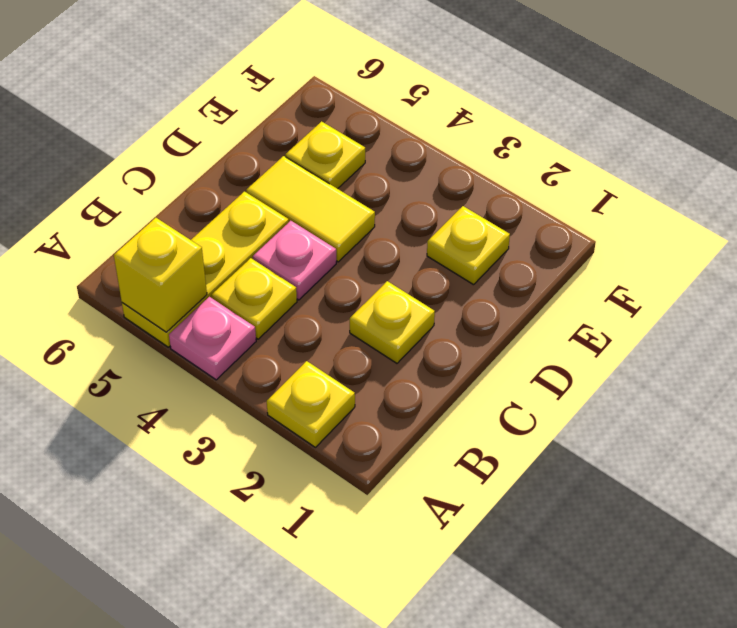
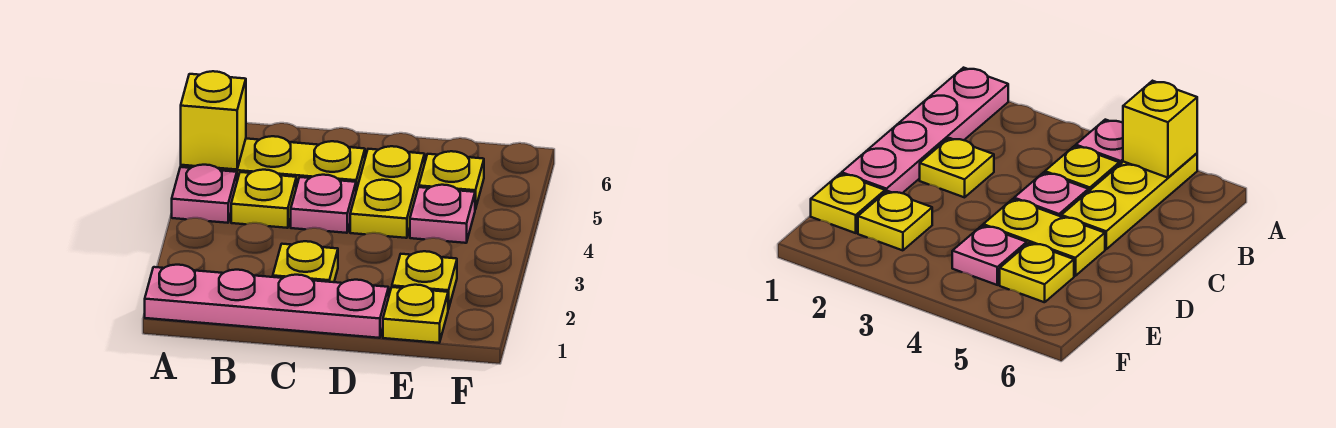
none -> pink 1x4 plate [145,265,389,338]
yellow 1x1 plate [267,361,355,447] -> yellow 1x1 plate moved to [383,285,448,343]
yellow 1x2 tile [246,156,375,262] -> yellow 1x2 plate [350,146,425,238]
none -> pink 1x1 plate [410,185,475,243]

